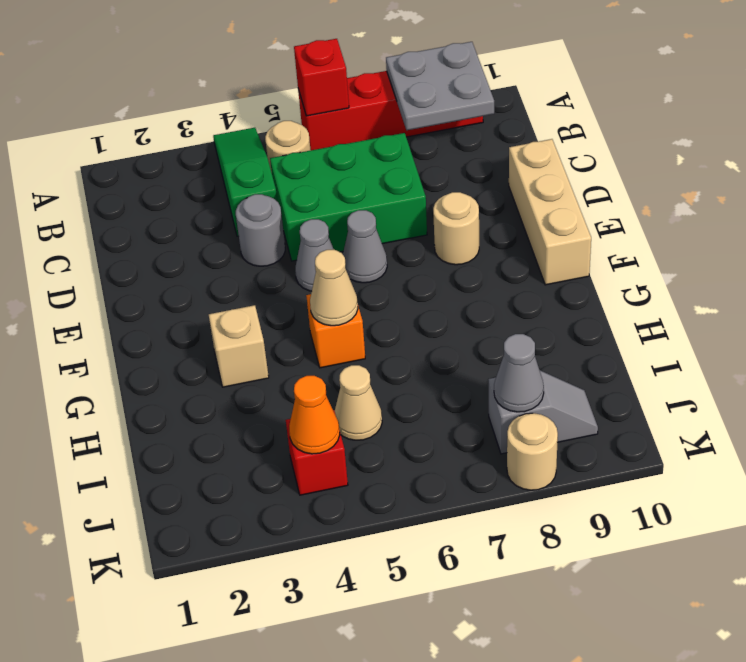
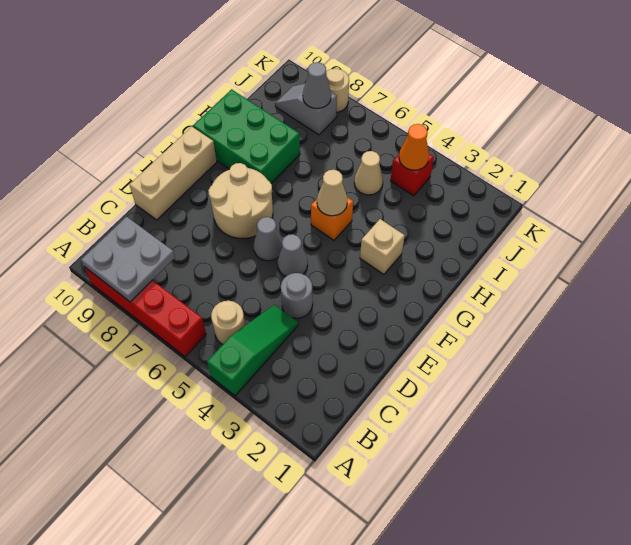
green 1x3 slope [213,128,277,236] -> green 1x3 slope turned to [207,305,298,396]
red 1x1 brick [294,39,349,116] -> none
green 2x3 brick [270,133,427,261] -> green 2x3 brick moved to [193,89,300,183]
tan 1x1 round brick [433,192,479,265] -> tan 2x2 round brick [208,163,273,238]

